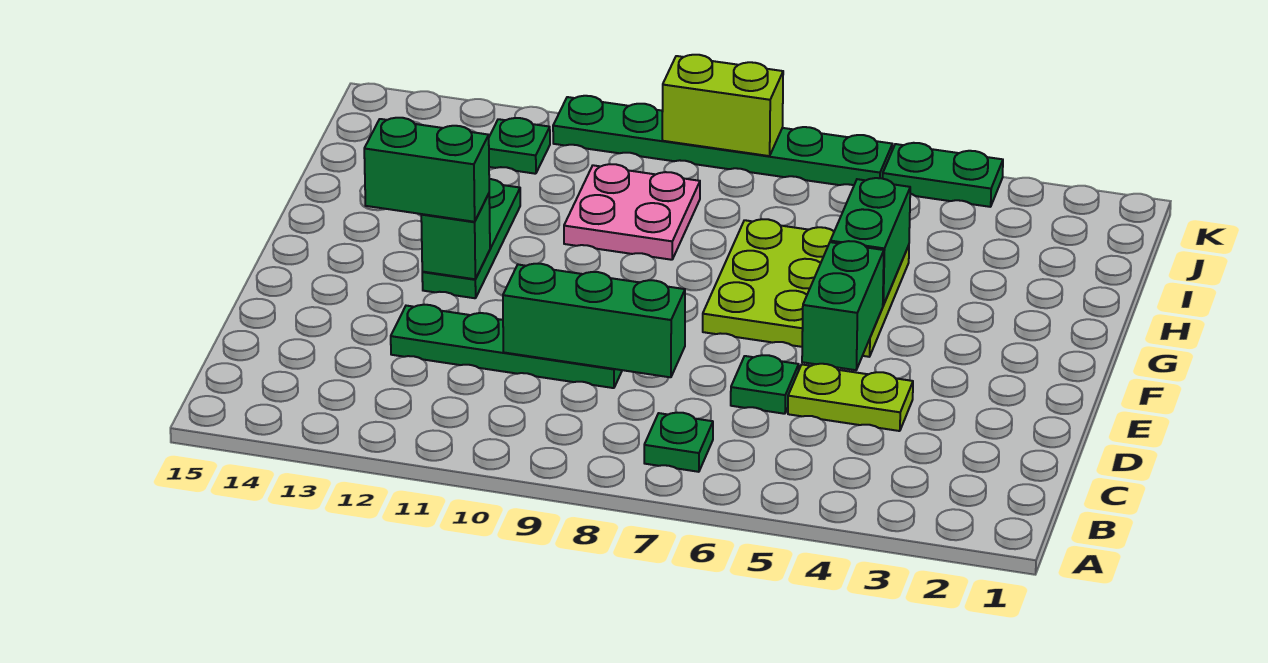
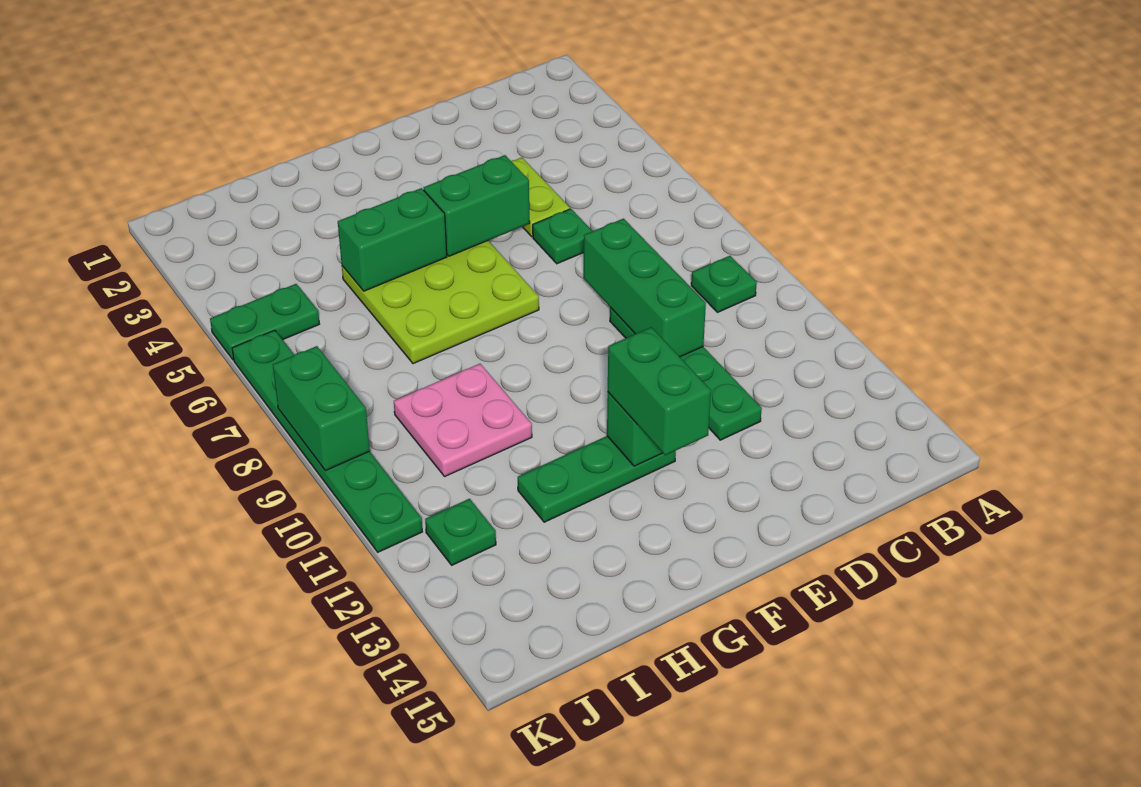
green 1x1 plate [644,413,713,472] -> green 1x1 plate moved to [691,256,757,312]
green 1x2 plate [883,143,1003,207] -> green 1x2 plate turned to [210,284,319,360]
lime 1x2 brick [662,55,783,156] -> green 1x2 brick [273,346,370,471]

